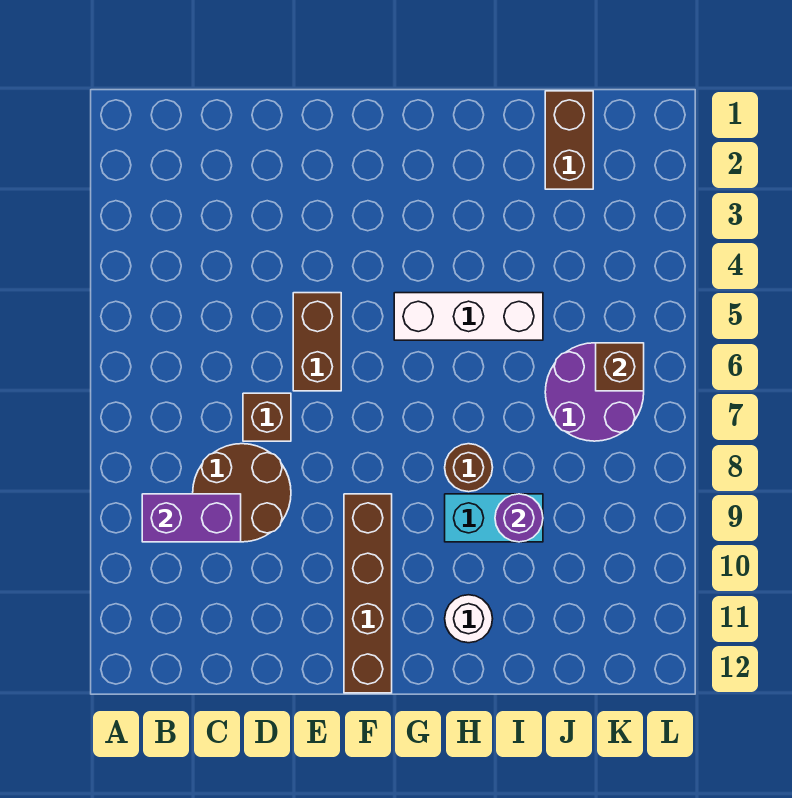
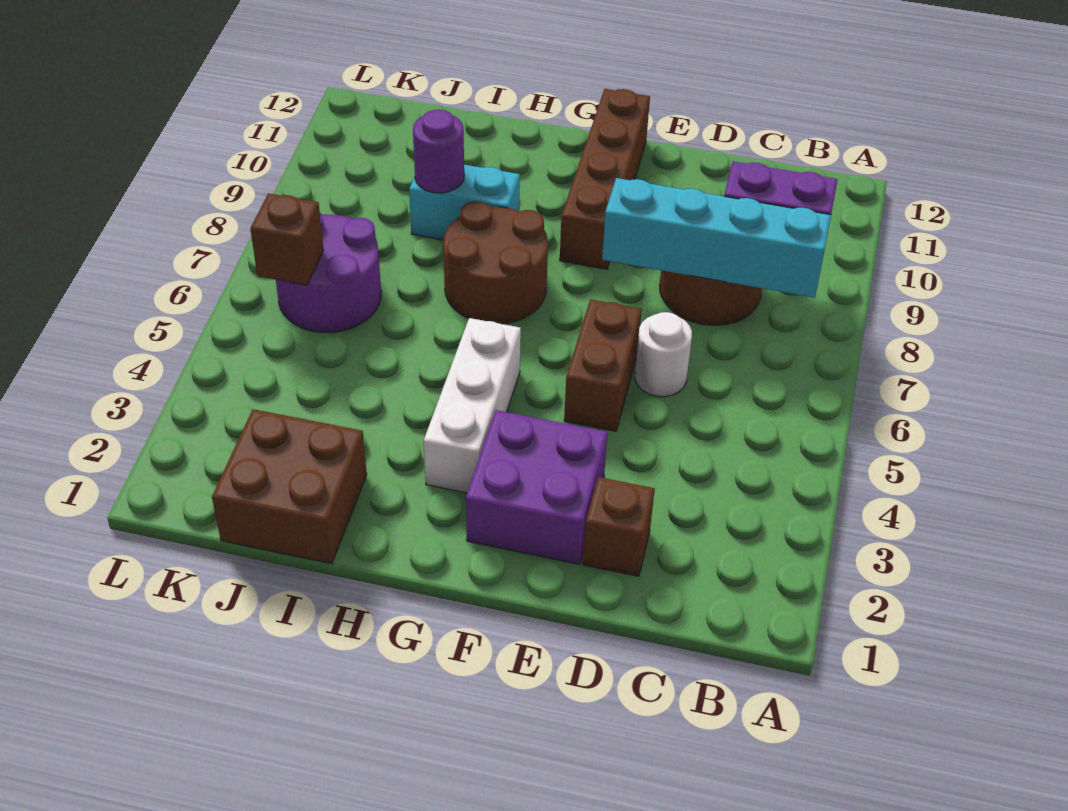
none -> cyan 1x4 brick [602,178,831,298]
brown 1x1 brick [243,393,291,441] -> brown 1x1 brick moved to [583,477,655,576]
none -> purple 2x2 brick [466,410,608,564]
white 1x3 brick [394,293,543,340] -> white 1x3 brick turned to [424,318,521,493]
brown 1x1 round brick [445,444,493,492] -> brown 2x2 round brick [443,201,548,324]
white 1x1 round brick [445,595,493,643] -> white 1x1 round brick moved to [635,312,692,397]
brown 1x2 brick [545,91,593,189] -> brown 2x2 brick [212,409,367,564]

